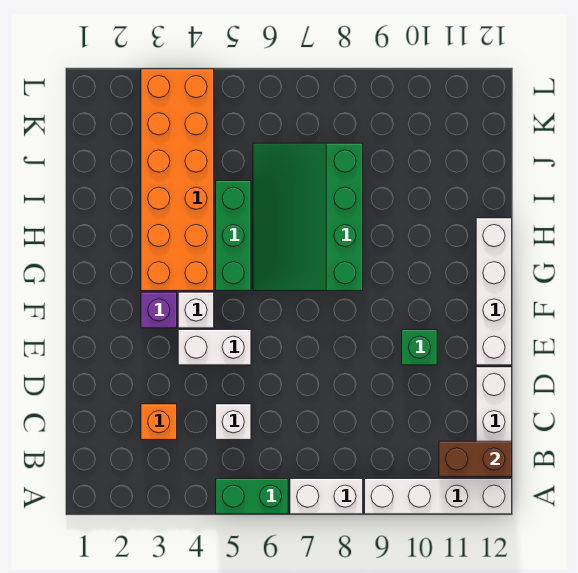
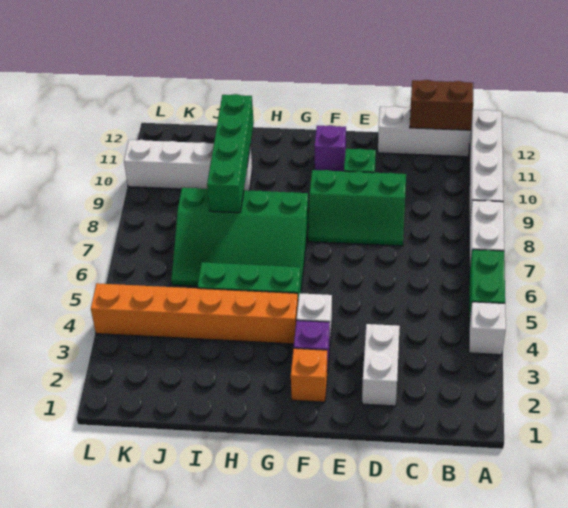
brown 1x2 brick [439,441,512,477] -> brown 1x2 brick turned to [410,80,473,130]
orange 1x1 brick [141,404,177,440] -> orange 1x1 brick moved to [291,348,327,402]
white 1x1 brick [216,404,251,440] -> white 1x1 brick moved to [469,302,506,355]
none -> green 2x3 slope [308,170,406,246]
white 1x2 brick [178,330,251,365] -> white 1x2 brick moved to [362,324,400,406]
white 1x4 brick [476,218,512,365] -> white 1x4 brick moved to [124,140,252,191]
none -> purple 1x1 brick [314,125,346,171]
orange 2x6 brick [141,69,214,291] -> orange 1x6 brick [91,283,298,344]
none -> green 1x4 brick [207,94,254,213]

